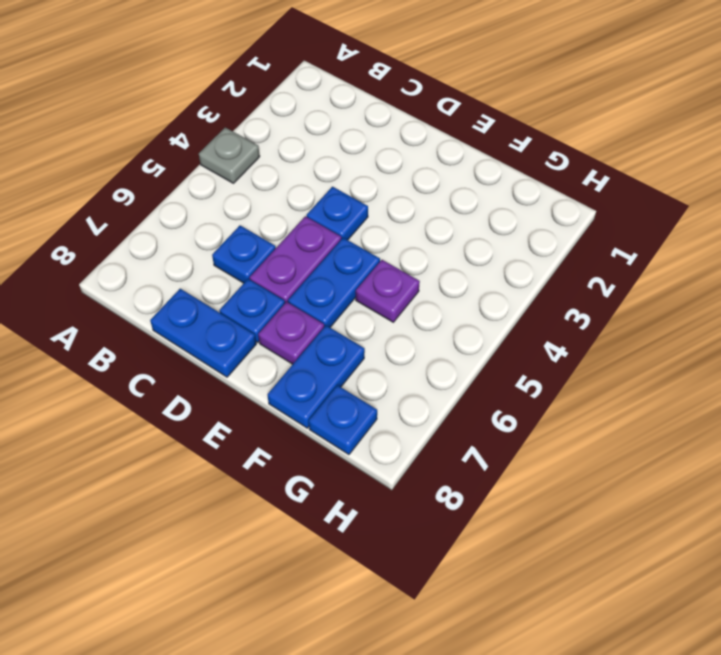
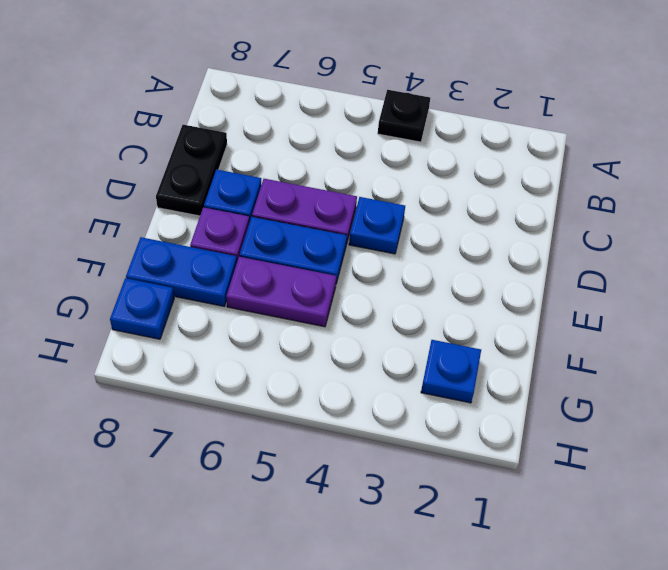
grey 1x1 plate [199,127,260,183] -> black 1x1 plate [378,90,430,142]
blue 1x1 plate [212,226,276,283] -> blue 1x1 plate moved to [421,340,481,403]
blue 1x2 plate [150,289,256,377] -> black 1x2 plate [156,125,227,216]
purple 1x1 plate [356,260,420,322] -> purple 1x2 plate [226,257,336,327]

